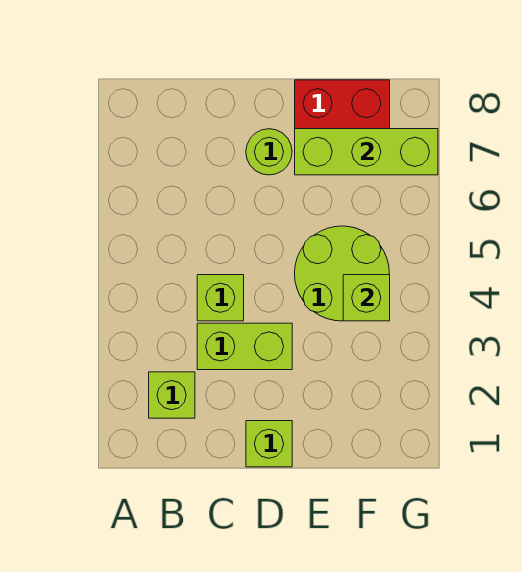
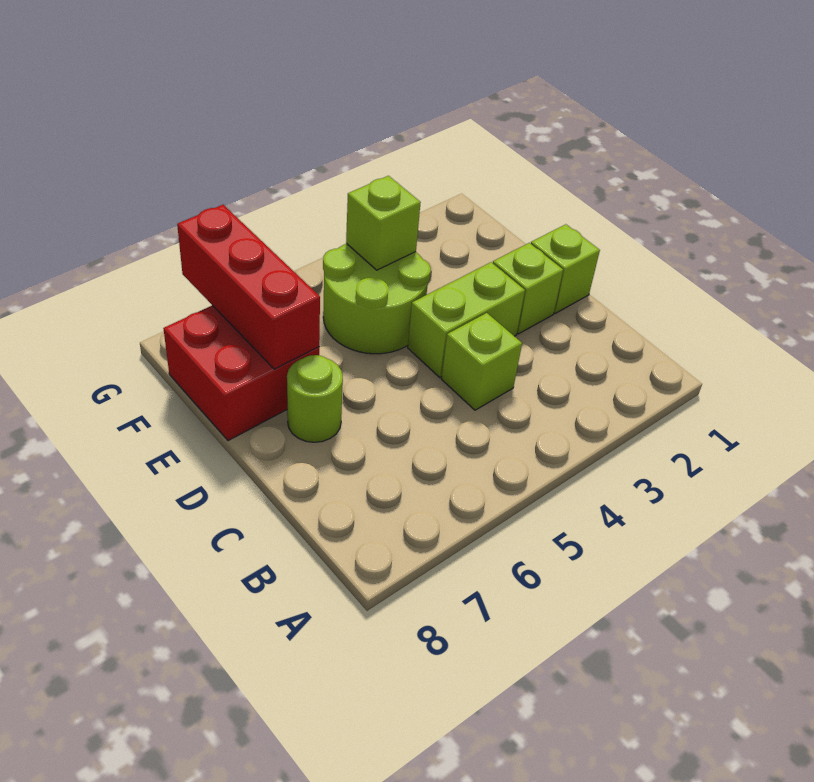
lime 1x1 brick [149,372,195,418] -> lime 1x1 brick moved to [493,243,563,334]
lime 1x2 brick [197,323,292,370] -> lime 1x2 brick turned to [408,262,525,377]
lime 1x3 brick [295,129,438,175] -> red 1x3 brick [177,205,320,369]

